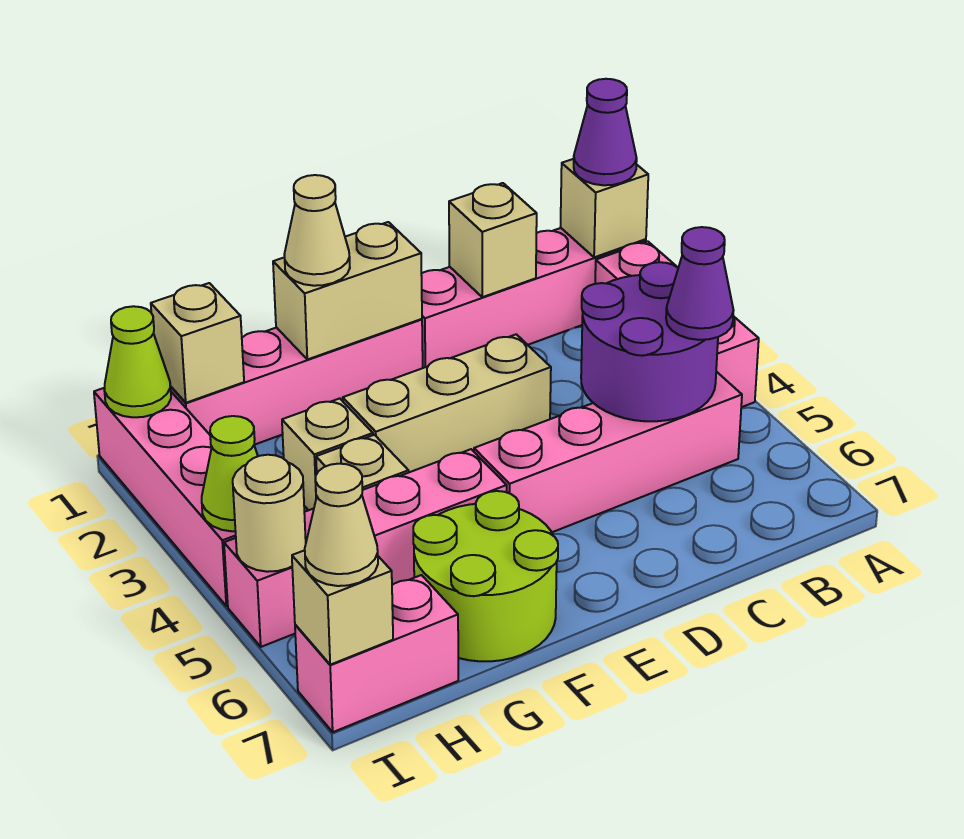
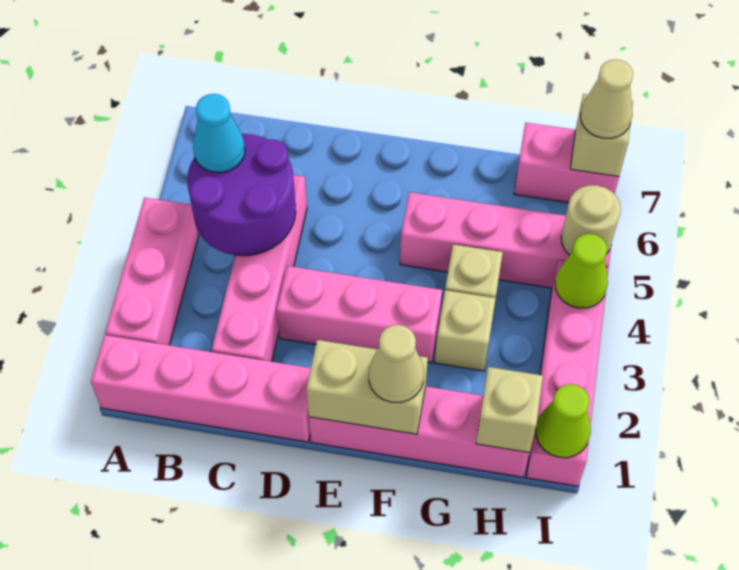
tan 1x1 brick [561,159,648,257] -> none
purple 1x1 cone [574,79,637,185] -> none
pink 1x4 brick [474,372,742,532] -> pink 1x4 brick turned to [212,175,307,362]
purple 1x1 cone [666,227,734,340] -> cyan 1x1 cone [193,94,245,173]
tan 1x1 brick [449,183,537,297] -> none
tan 1x3 brick [343,334,551,472] -> pink 1x3 brick [277,266,442,363]
lime 2x2 round brick [413,491,558,661] -> none

